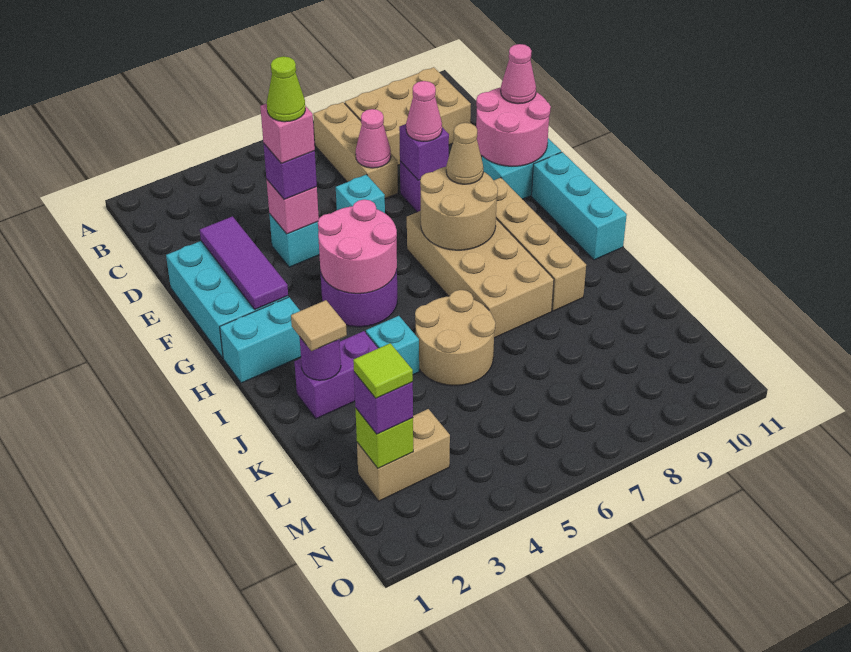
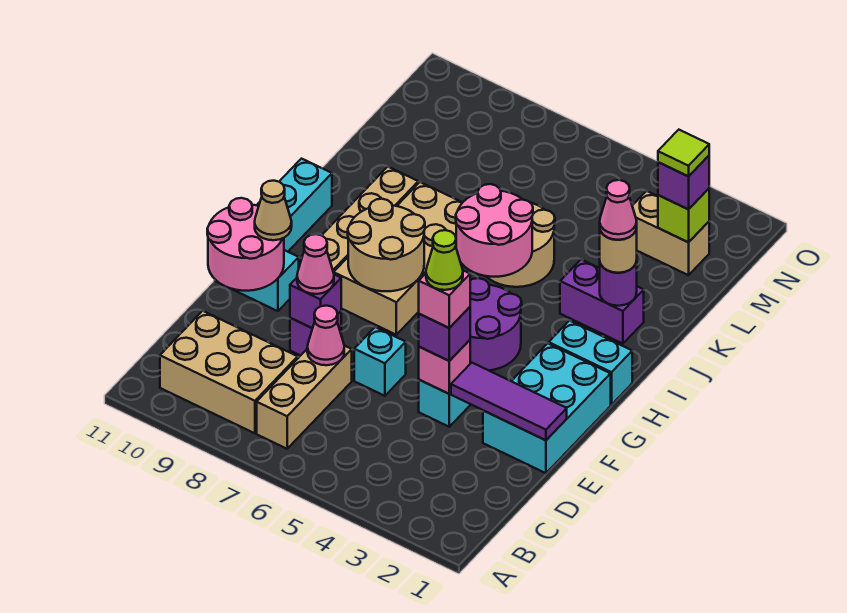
purple 1x3 tile [200,216,288,310] -> purple 1x3 tile turned to [451,363,567,440]
pink 1x1 cone [501,44,536,104] -> pink 1x1 cone moved to [600,180,637,240]
pink 2x2 round brick [318,200,397,294] -> pink 2x2 round brick moved to [456,184,533,277]
tan 1x1 cone [446,123,483,184] -> tan 1x1 cone moved to [255,181,292,240]
tan 1x1 tile [291,300,347,351] -> tan 1x1 round brick [600,228,637,273]
cyan 1x1 brick [366,316,419,375] -> none

